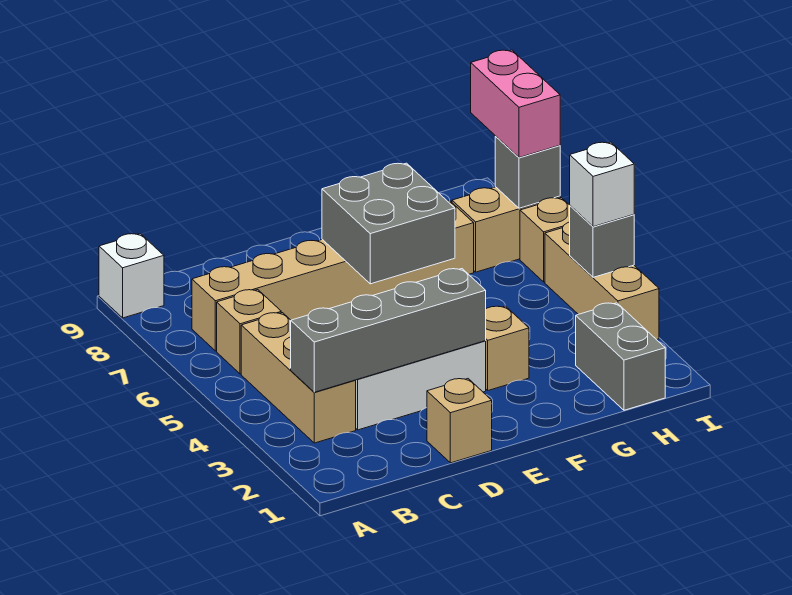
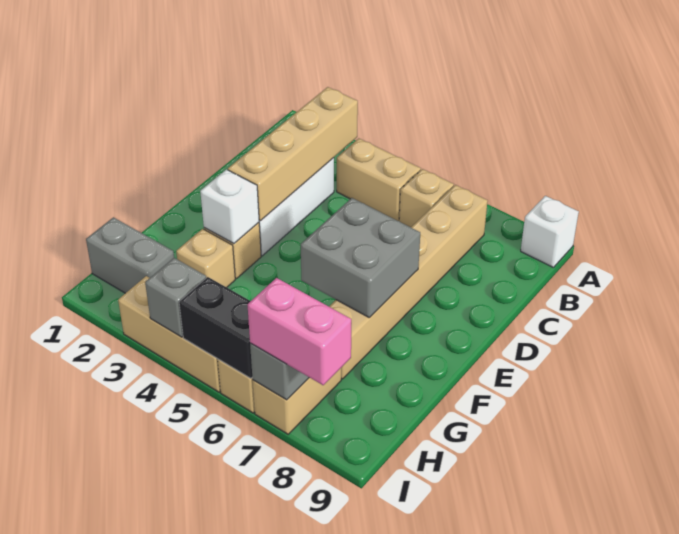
tan 1x3 brick [241,313,356,443] -> tan 1x2 brick [337,138,421,221]
grey 1x4 brick [291,269,486,392] -> tan 1x4 brick [228,87,358,221]
tan 1x1 brick [427,379,492,463] -> tan 1x1 brick moved to [176,229,235,287]
white 1x1 brick [570,142,634,227] -> white 1x1 brick moved to [200,170,259,243]
none -> black 1x2 brick [179,277,252,378]

